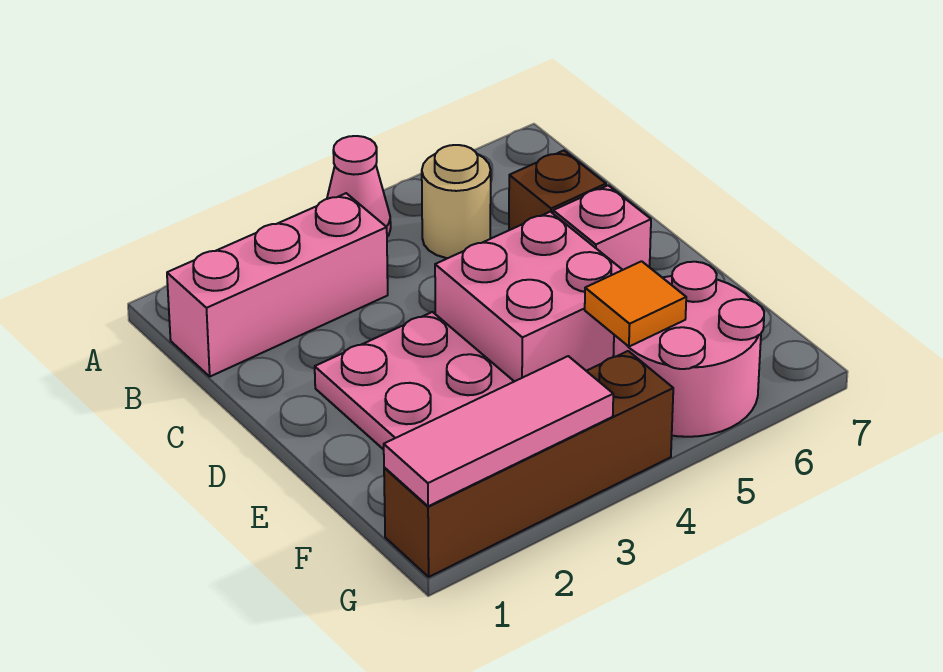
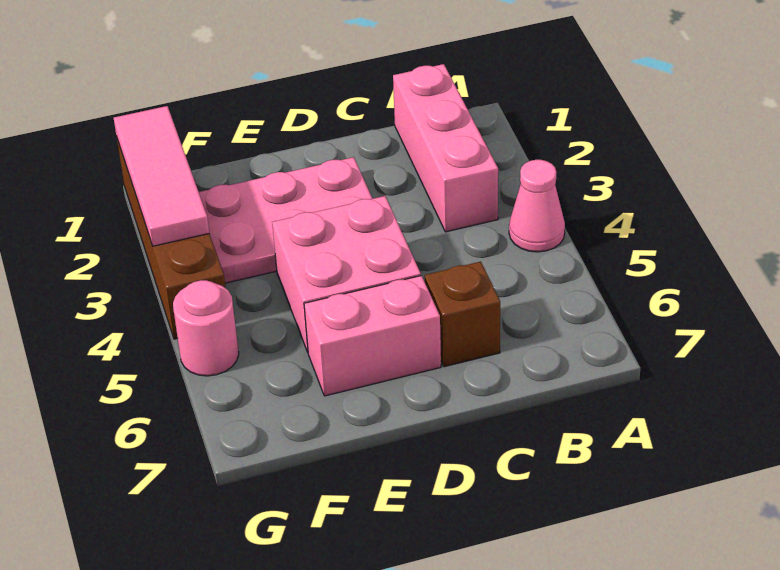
tan 1x1 round brick [422,145,491,258] -> none
pink 1x1 brick [553,185,651,270] -> pink 1x2 brick [304,276,441,396]
pink 2x2 round brick [613,262,764,437] -> pink 1x1 round brick [173,280,239,376]
orange 1x1 tile [585,261,686,347] -> none

